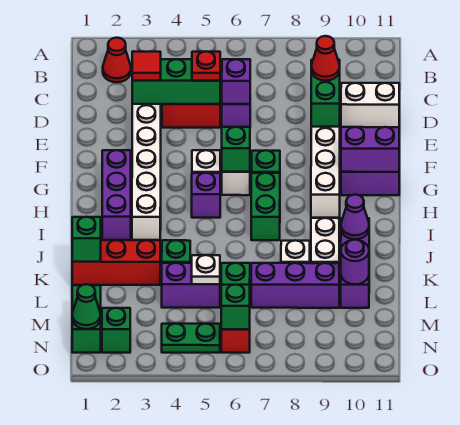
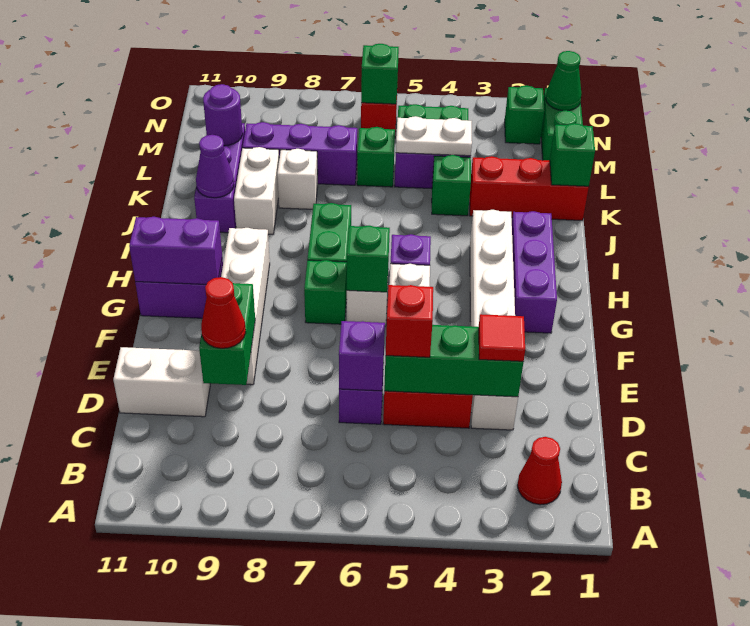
red 1x1 plate [192,51,220,81] -> red 1x1 brick [386,285,433,357]
white 1x1 plate [192,255,220,284] -> white 1x2 plate [396,116,472,156]

